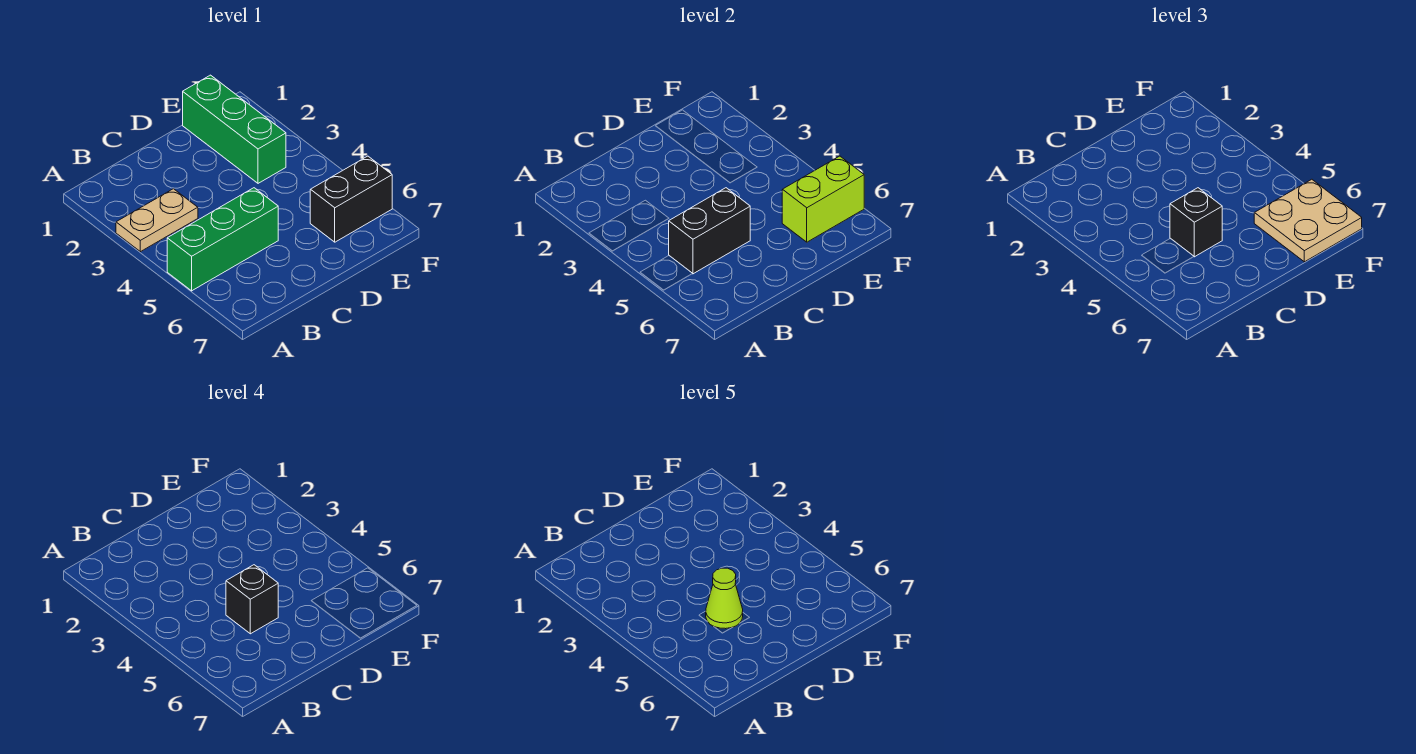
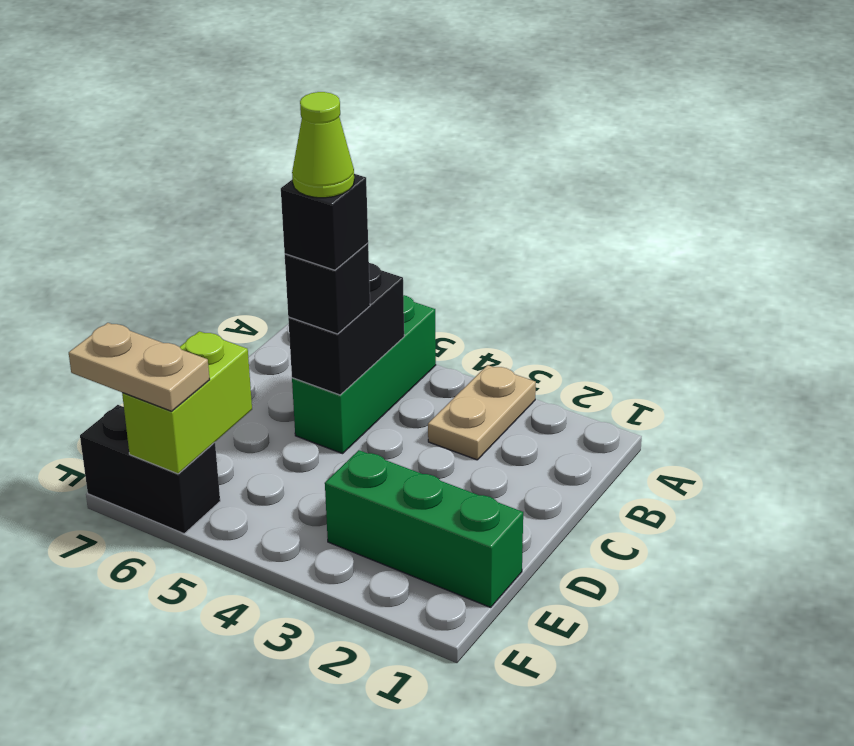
black 1x2 brick [310,156,392,242] -> black 1x2 brick turned to [80,405,220,534]
tan 2x2 plate [1254,179,1362,262] -> tan 1x2 plate [69,323,210,411]

